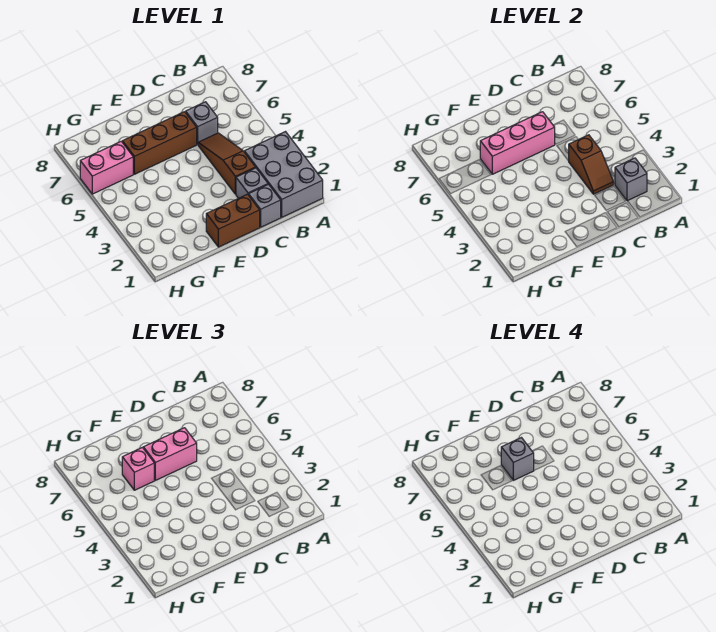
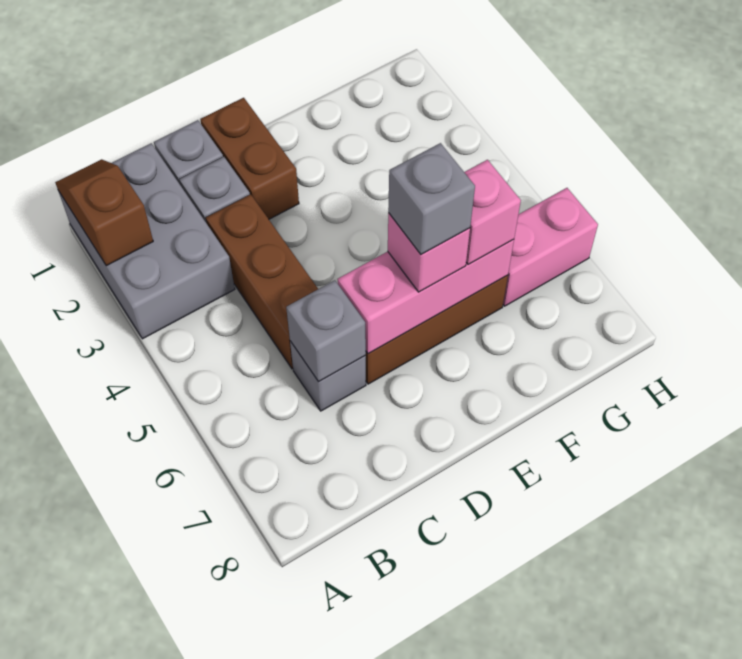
grey 1x1 brick [615,158,647,201] -> grey 1x1 brick moved to [286,280,366,382]
brown 1x3 slope [198,133,255,194] -> brown 1x3 brick [206,194,318,369]
brown 1x2 slope [569,135,613,194] -> brown 1x2 slope moved to [55,159,153,266]
brown 1x2 brick [206,194,260,247] -> brown 1x2 brick turned to [200,98,299,219]
pink 1x2 brick [143,428,197,480] -> pink 1x1 brick [388,213,470,292]

